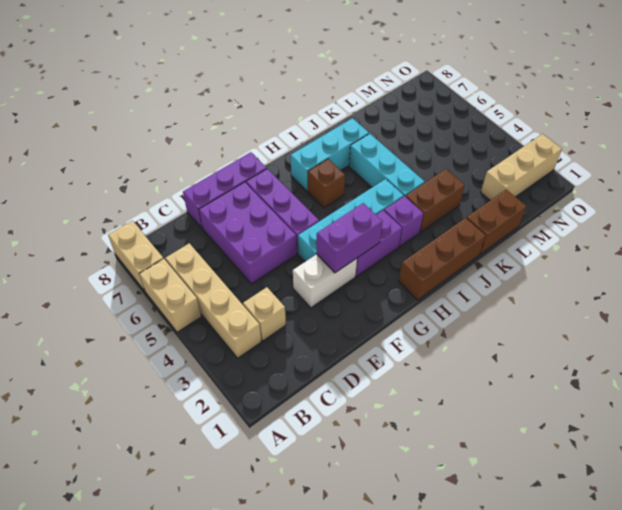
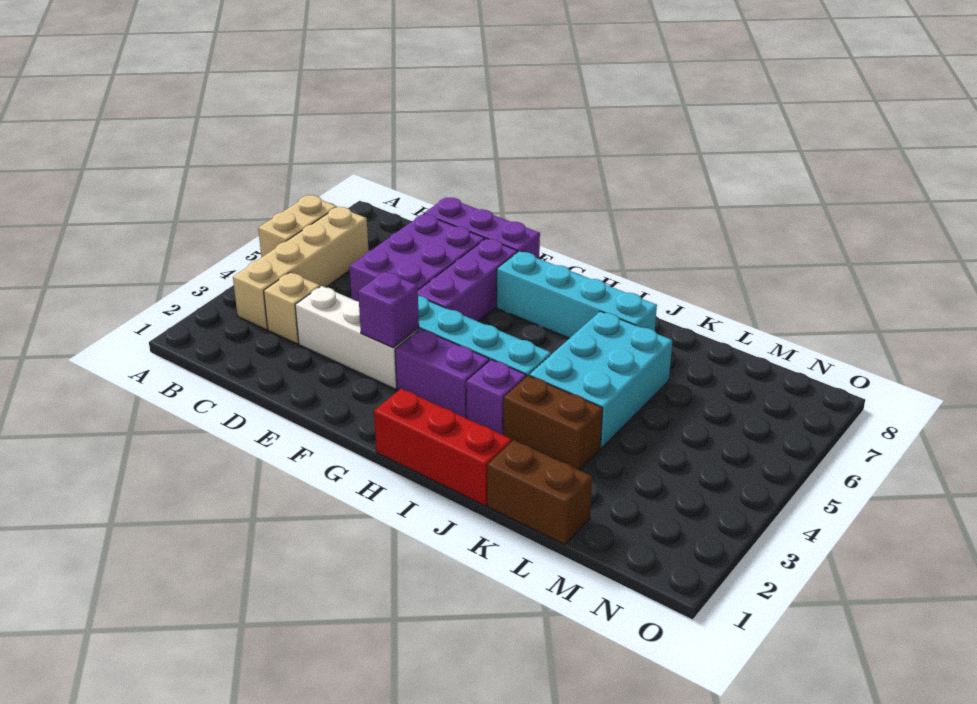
tan 1x2 brick [108,221,163,291] -> none
white 1x2 brick [293,254,357,308] -> white 1x3 brick [295,286,419,389]
purple 1x2 brick [317,203,383,273] -> purple 1x1 brick [358,272,419,347]
brown 1x3 brick [399,218,486,300] -> red 1x3 brick [374,389,512,506]
brown 1x1 brick [308,159,345,208] -> none
cyan 1x3 brick [291,118,369,191] -> cyan 1x4 brick [497,251,657,338]
cyan 1x3 brick [349,134,425,197] -> cyan 2x3 brick [529,311,673,448]
tan 1x3 brick [481,134,562,200] -> none

